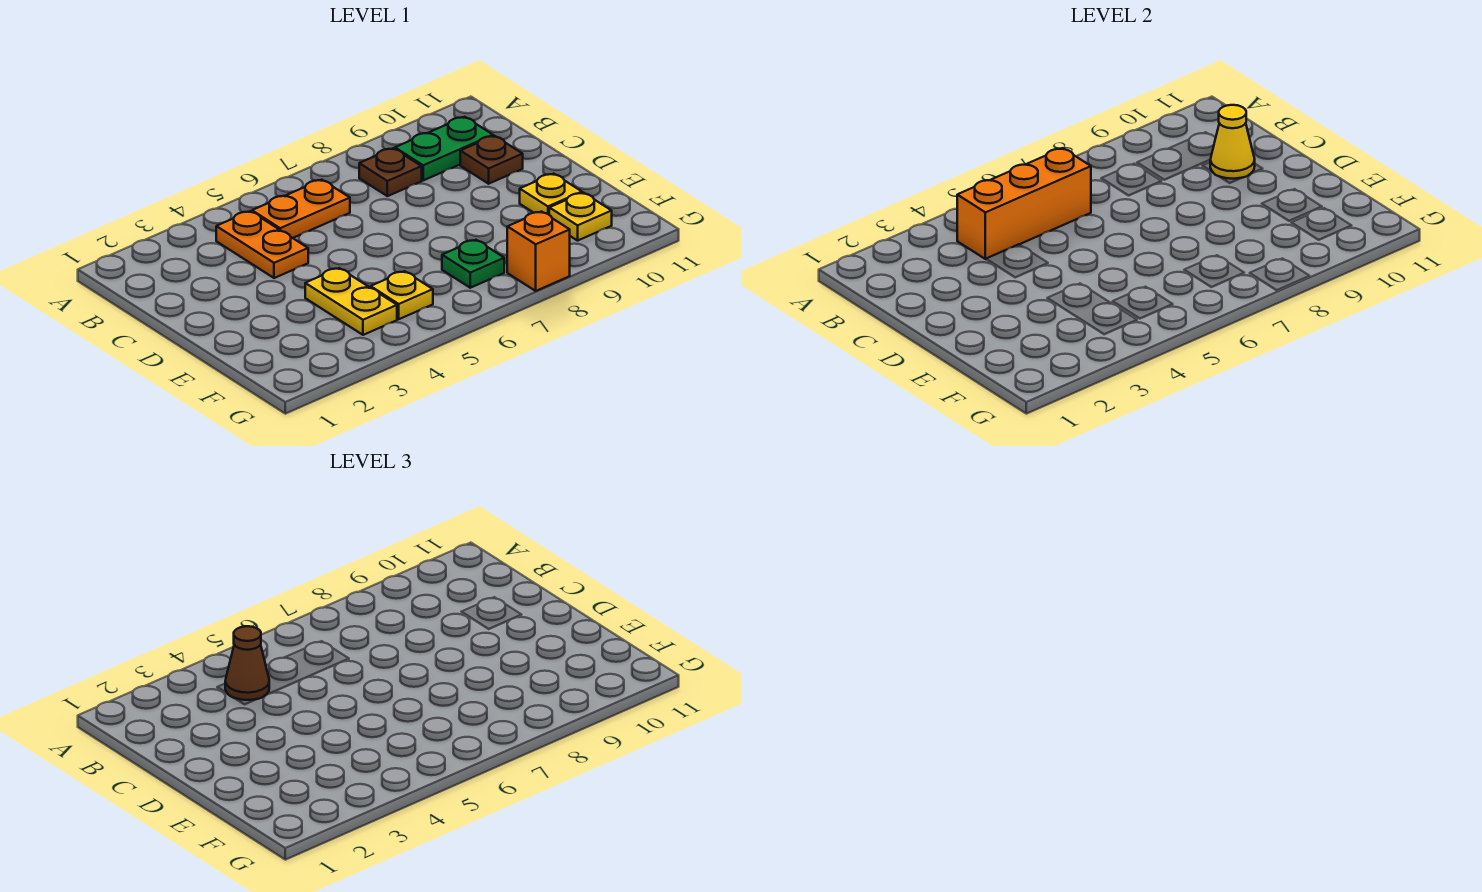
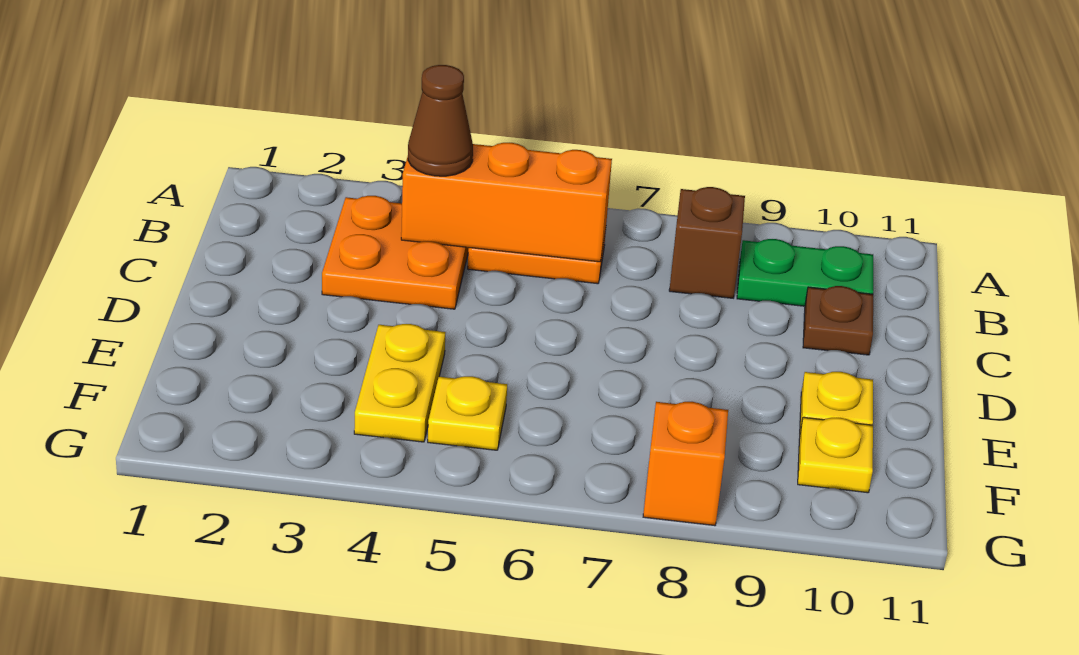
orange 1x2 plate [216,211,308,278] -> orange 2x2 plate [322,196,469,309]
brown 1x1 plate [359,148,422,196] -> brown 1x1 brick [669,187,745,298]
yellow 1x1 cone [1210,105,1255,179] -> none
green 1x1 plate [442,240,504,288] -> none

